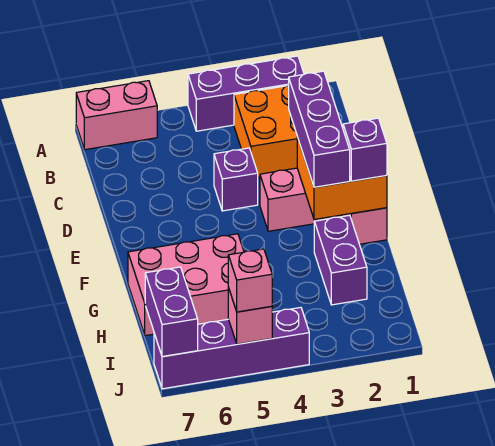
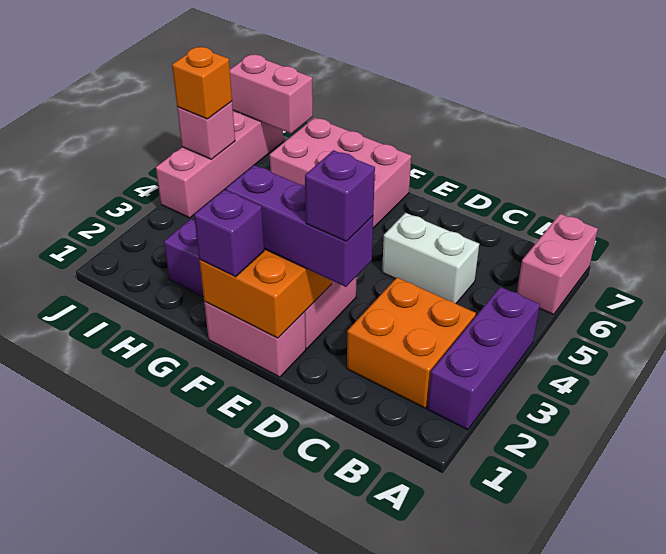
none -> white 1x2 brick [382,213,479,304]
purple 1x1 brick [214,148,258,211] -> purple 1x1 brick moved to [305,150,375,241]
pink 2x3 brick [128,234,244,336] -> pink 2x3 brick turned to [270,118,411,228]
purple 1x2 brick [145,267,198,357] -> pink 1x2 brick [230,55,313,134]
purple 1x4 brick [154,307,309,389] -> pink 1x4 brick [156,111,283,218]
pink 1x1 brick [228,249,272,312] -> orange 1x1 brick [172,47,232,119]

